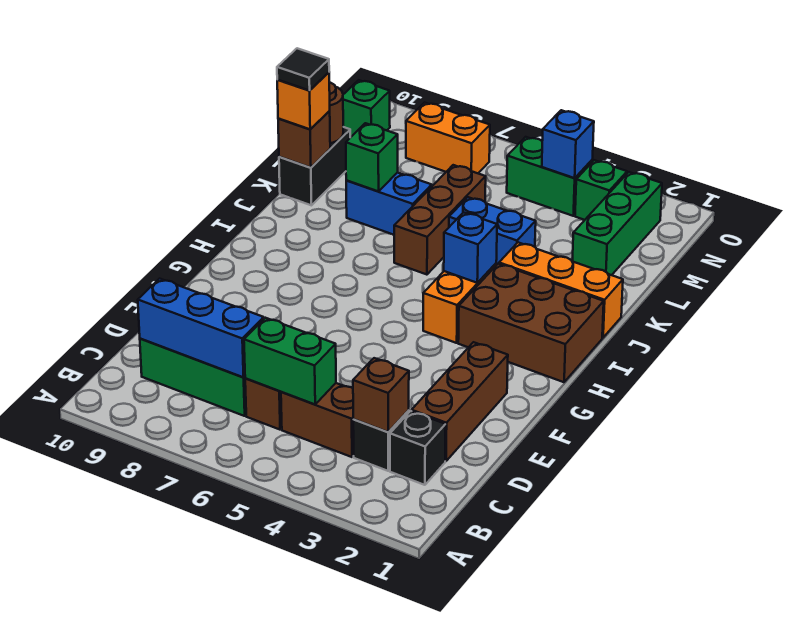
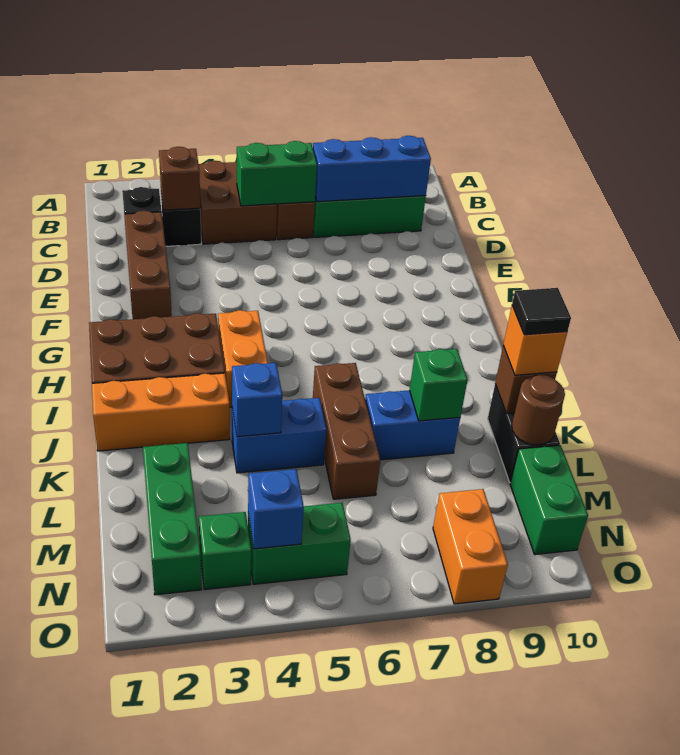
brown 1x2 brick [281,383,354,457] -> brown 2x2 brick [199,161,277,244]
blue 1x1 brick [444,212,497,283] -> blue 1x1 brick moved to [232,363,282,437]
orange 1x2 brick [406,103,490,173] -> orange 1x2 brick turned to [433,489,508,604]
green 1x1 brick [343,80,390,138] -> green 1x2 brick [510,445,588,555]

